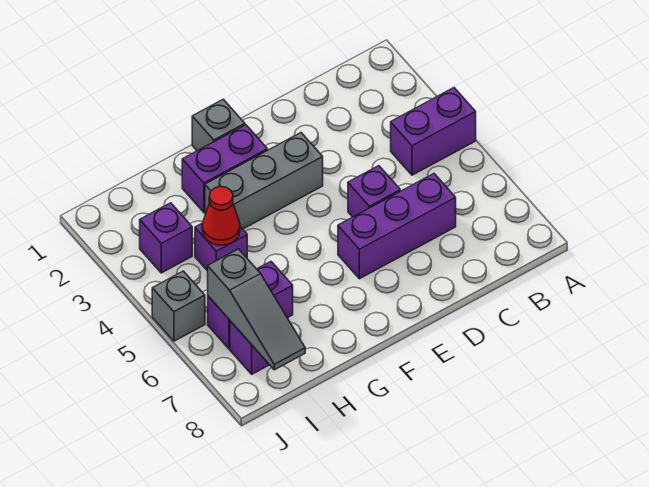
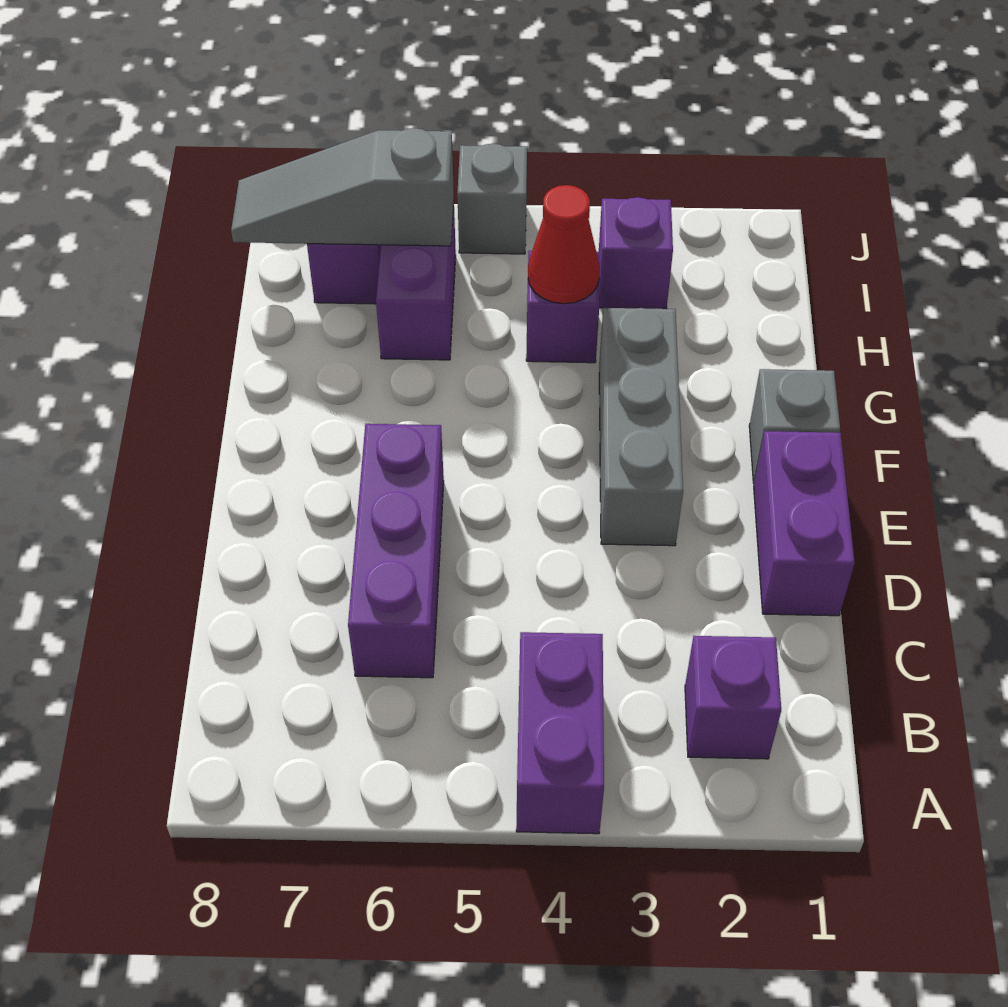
purple 1x1 brick [348,166,400,217] -> purple 1x1 brick moved to [685,636,781,759]
purple 1x2 brick [182,125,267,212] -> purple 1x2 brick moved to [754,431,855,616]

